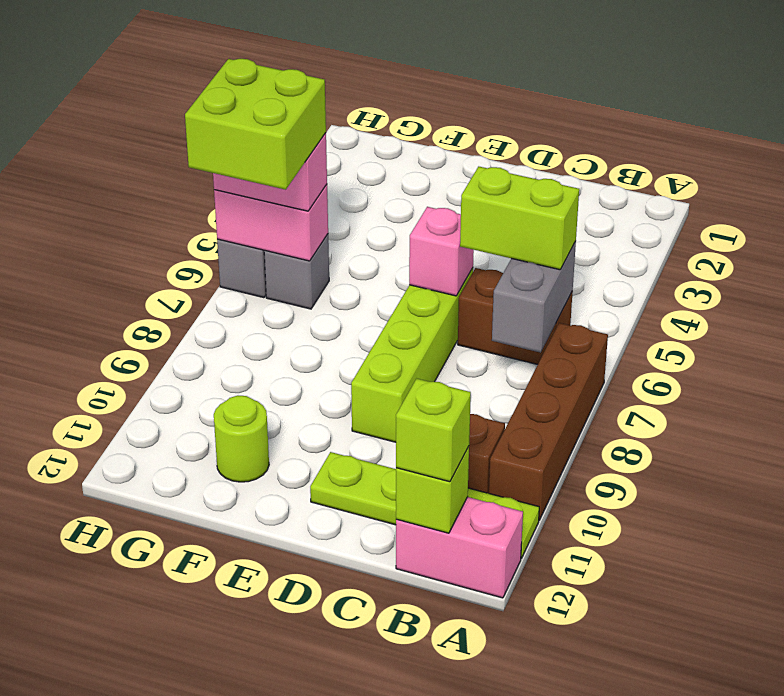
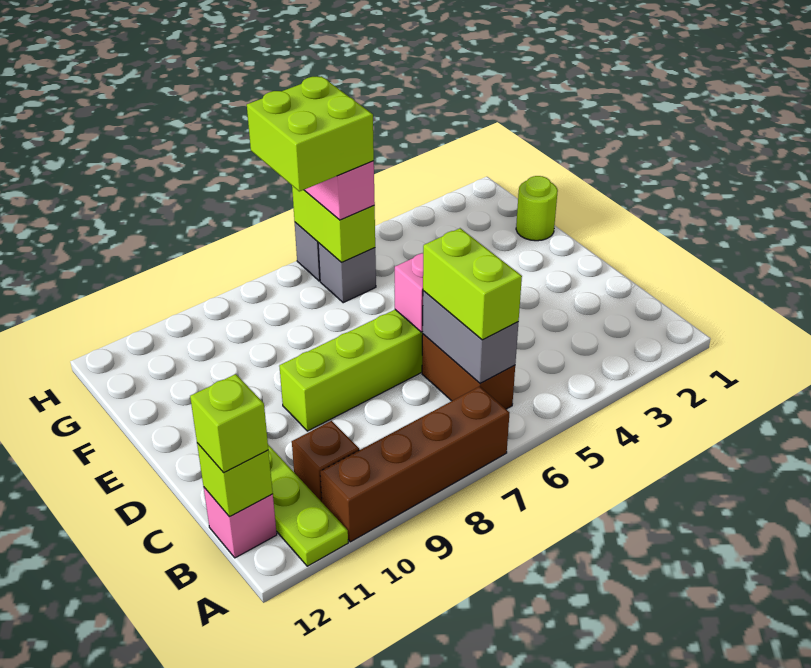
pink 1x2 brick [396,497,523,598] -> pink 1x1 brick [204,488,277,558]
grey 1x2 brick [492,241,576,353] -> grey 1x2 brick turned to [423,291,518,383]
lime 1x1 round brick [214,396,269,482] -> lime 1x1 round brick moved to [516,176,558,241]
pink 1x2 brick [214,185,328,261] -> lime 1x2 brick [292,186,375,262]

